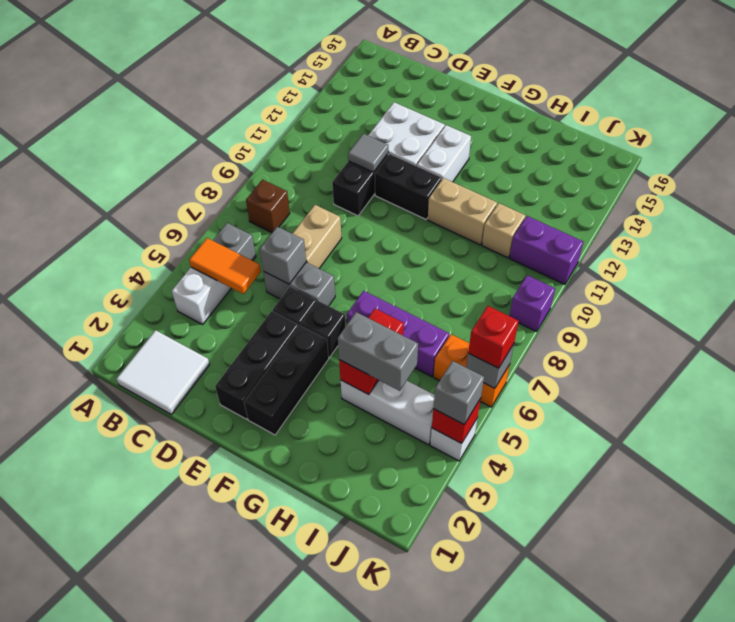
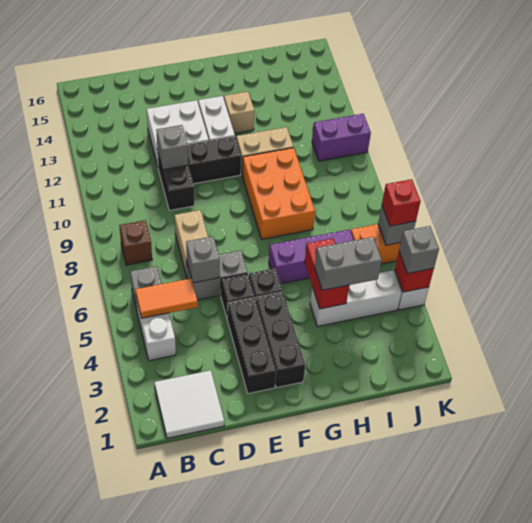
grey 1x1 tile [348,134,388,172] -> grey 1x1 brick [156,125,188,170]
none -> orange 2x3 brick [242,148,315,239]
tan 1x1 brick [482,203,526,258] -> tan 1x1 brick moved to [224,92,254,133]
purple 1x1 brick [509,275,555,332] -> none

